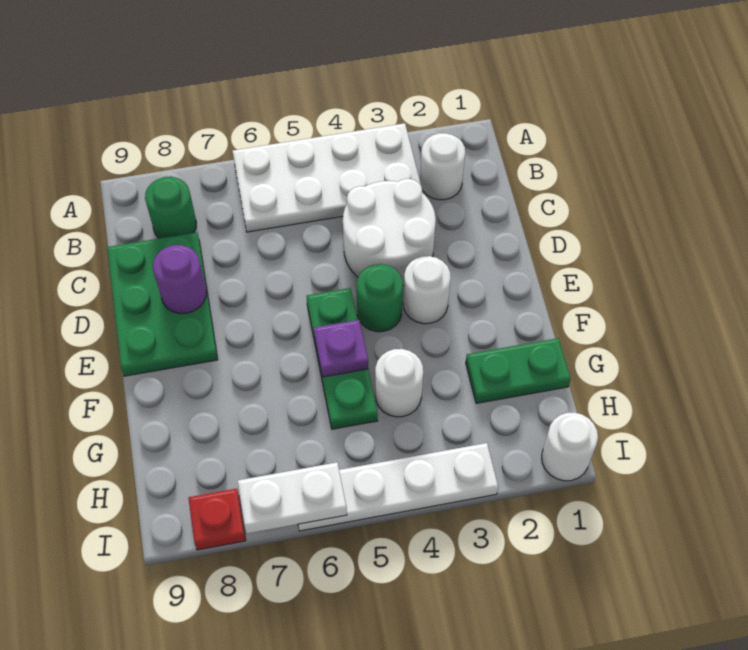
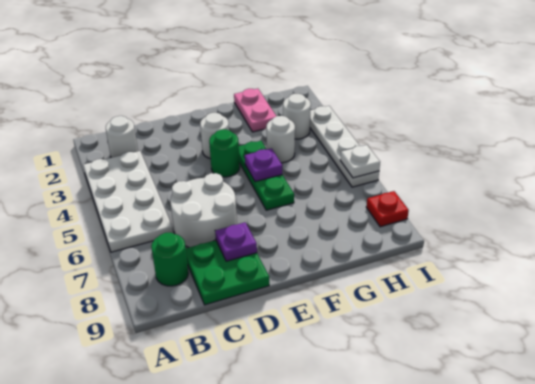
white 2x2 round brick [343,179,436,286] -> white 2x2 round brick moved to [170,173,237,247]
green 2x3 plate [107,232,218,376] -> green 2x2 plate [186,240,269,305]
purple 1x1 round brick [153,245,206,314] -> purple 1x1 plate [215,222,257,261]
green 1x3 plate [306,288,378,429] -> green 1x3 plate turned to [239,141,294,210]
green 1x2 plate [466,338,571,403] -> pink 1x2 plate [234,89,276,132]
white 1x1 round brick [542,412,598,481] -> white 1x1 round brick moved to [283,94,311,139]
white 1x2 plate [238,462,347,534] -> white 1x1 plate [340,145,380,178]

